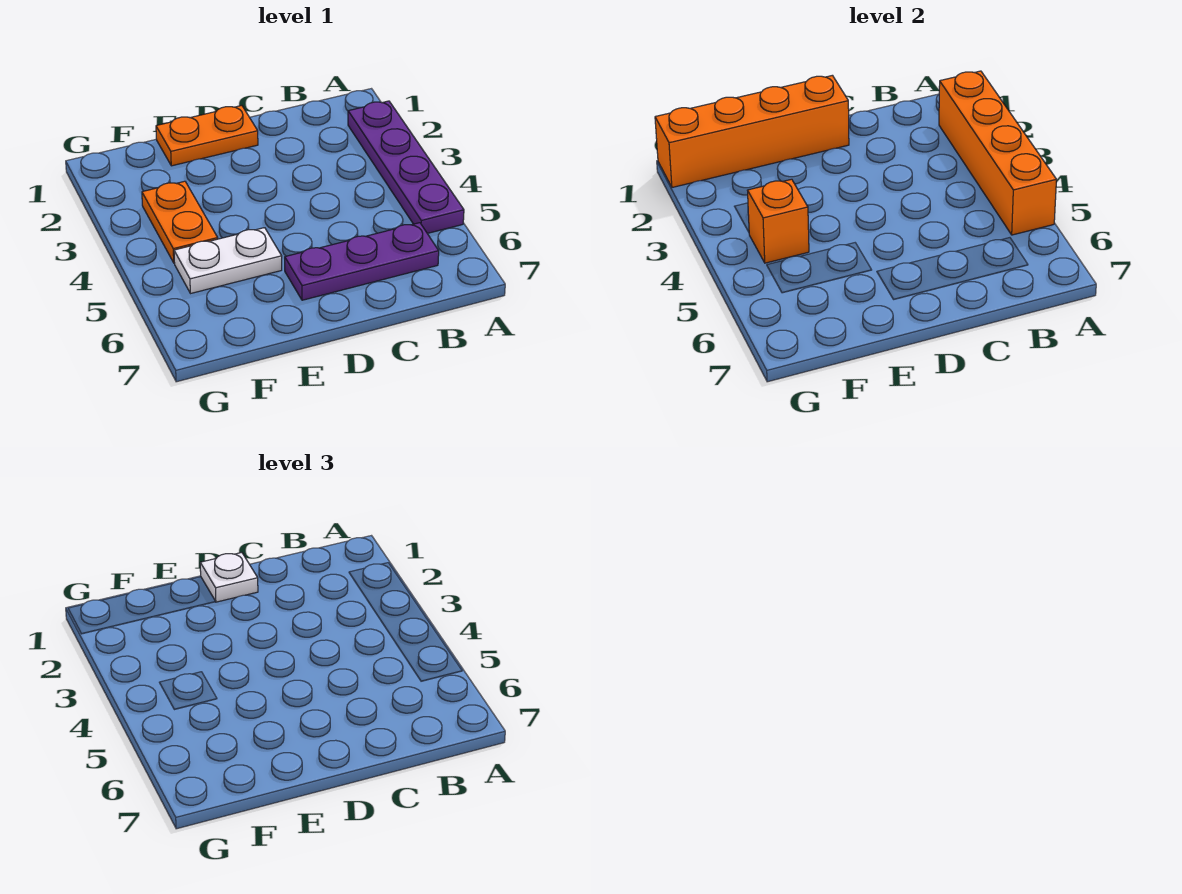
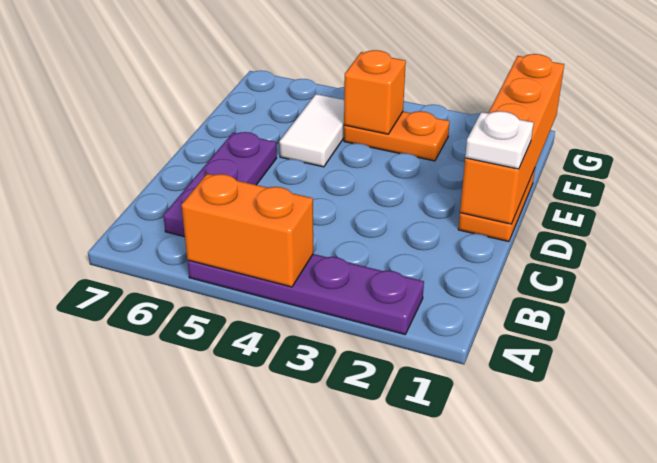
orange 1x4 brick [939,71,1057,235] -> orange 1x2 brick [182,174,313,287]
white 1x2 plate [174,228,282,294] -> white 1x2 tile [279,94,344,167]

